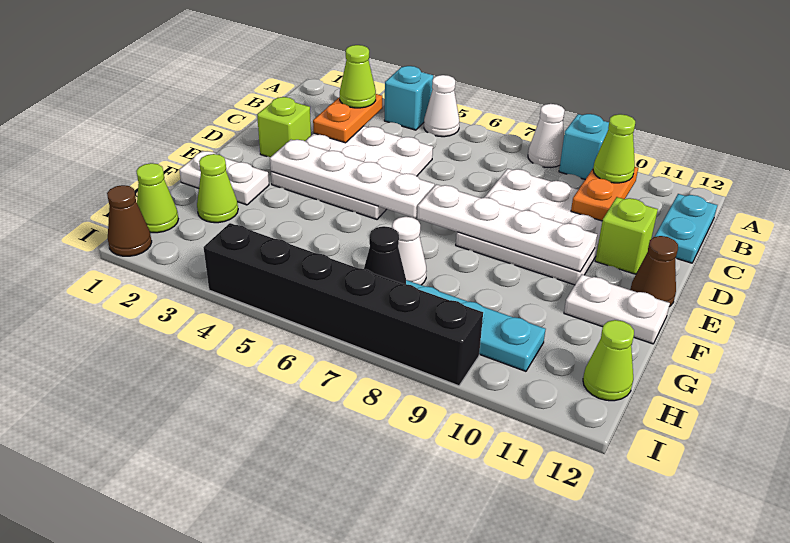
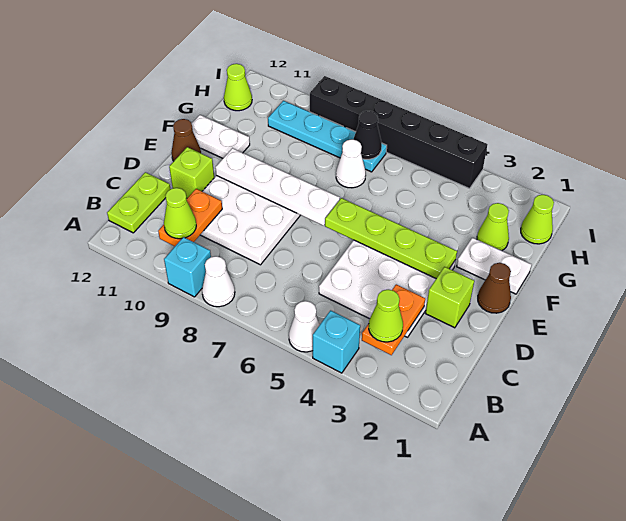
cyan 1x2 plate [655,194,717,263] -> lime 1x2 plate [107,172,170,233]
white 1x4 plate [270,140,434,218] -> lime 1x4 plate [325,198,457,278]
brown 1x1 cone [107,185,152,256] -> brown 1x1 cone moved to [478,263,511,313]

